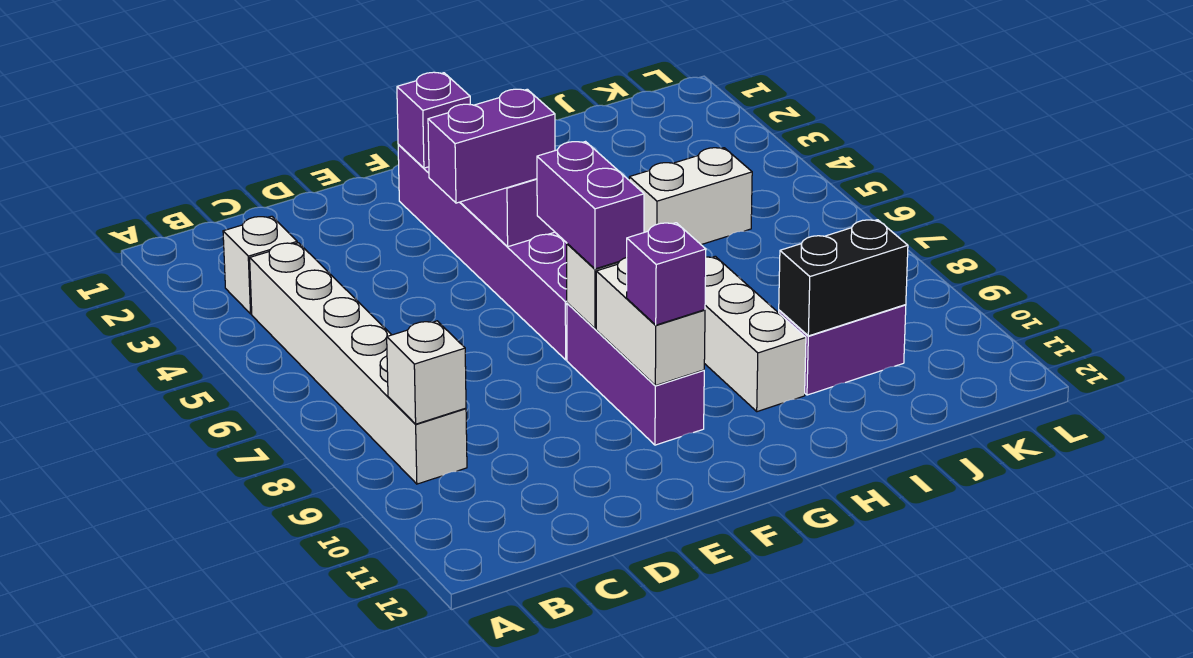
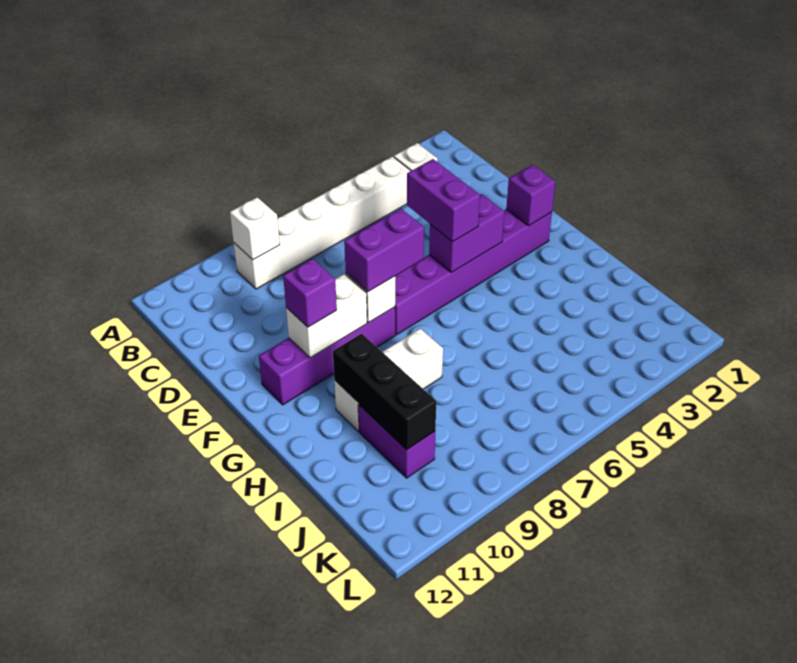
purple 1x3 brick [567,303,704,445] -> purple 1x4 brick [259,307,395,405]
white 1x2 brick [629,148,752,245] -> none
black 1x2 brick [779,220,908,336] -> black 1x3 brick [333,334,436,450]

